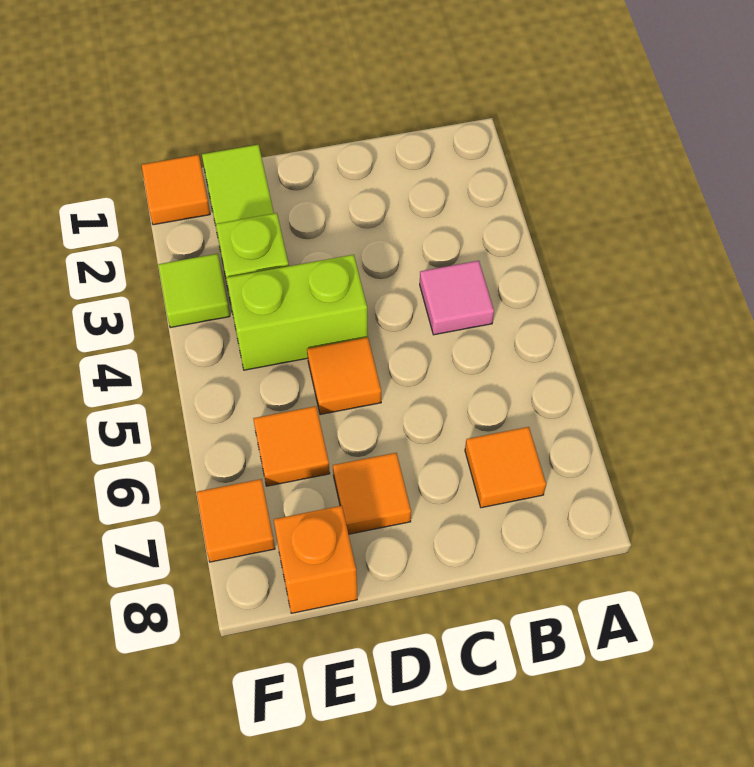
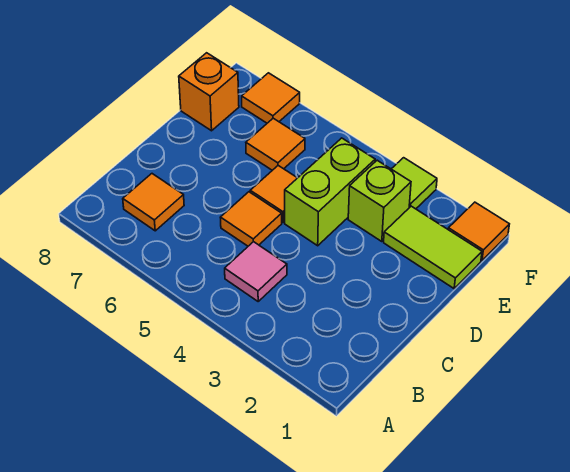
orange 1x1 tile [333,453,411,534] -> orange 1x1 tile moved to [220,192,282,246]

